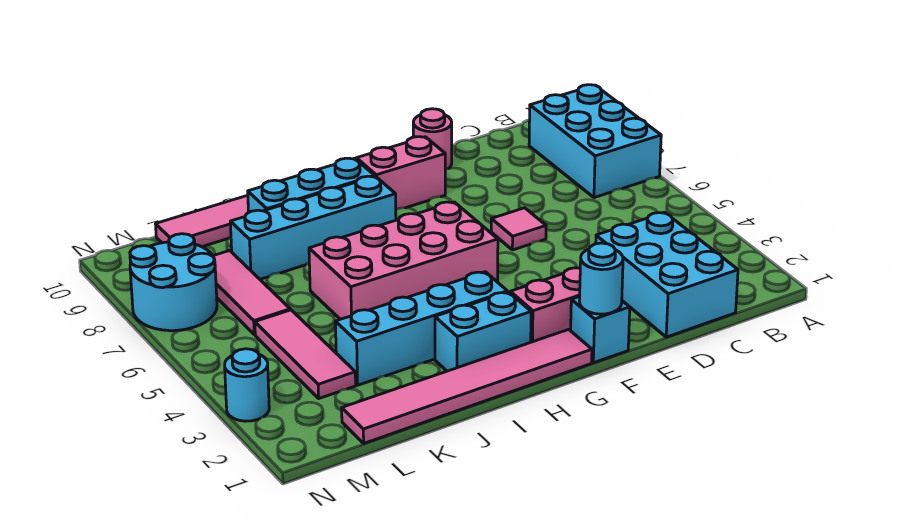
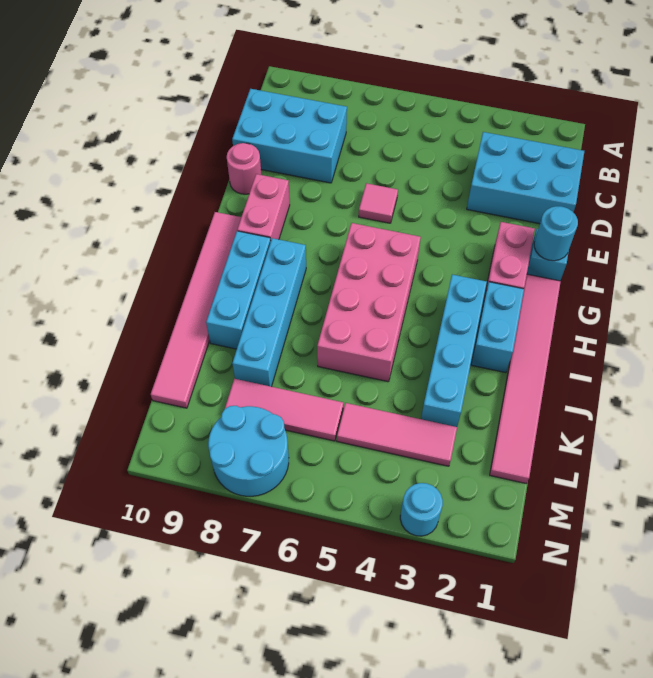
cyan 2x3 brick [529,85,661,198] -> cyan 2x3 brick moved to [232,89,347,183]

